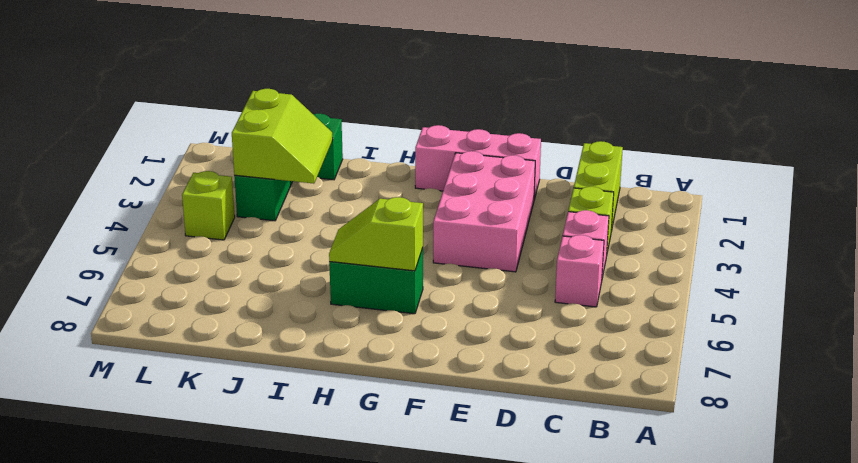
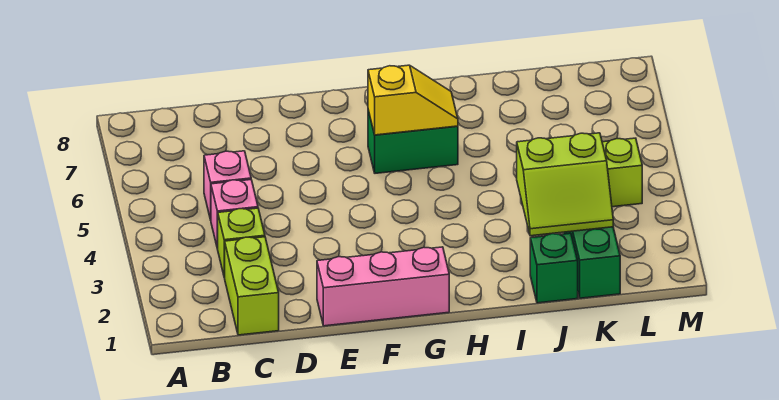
pink 2x3 brick [433,151,535,272] -> none
lime 1x2 slope [329,197,423,271] -> yellow 1x2 slope [368,65,458,135]
lime 2x2 slope [232,89,333,184] -> lime 2x2 slope turned to [517,133,613,236]

